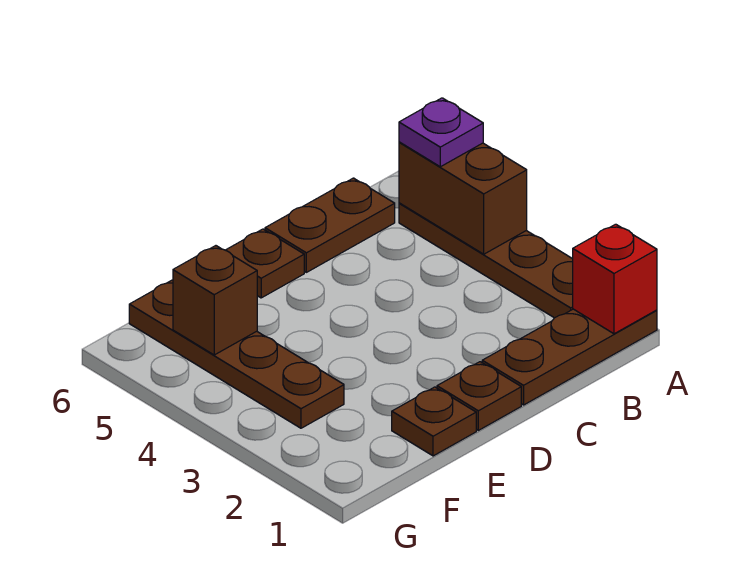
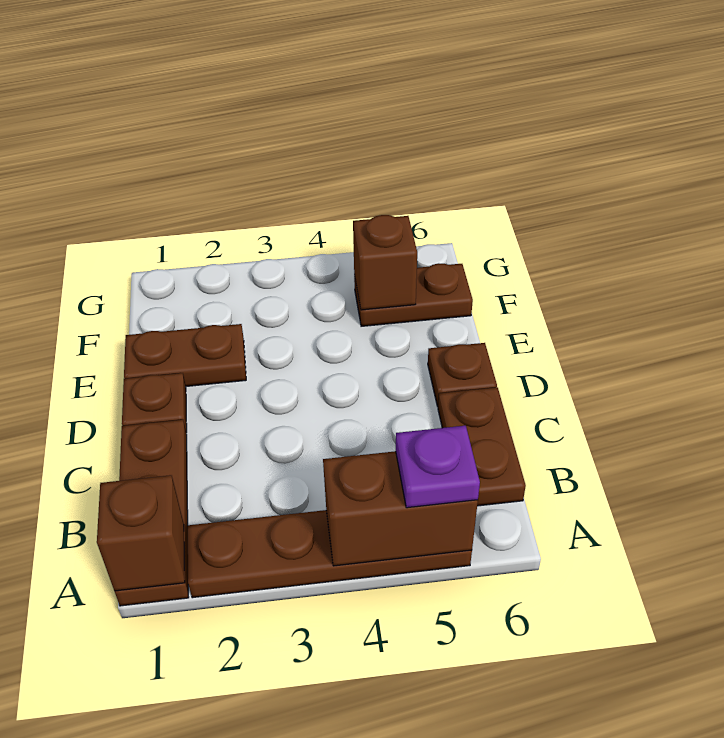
red 1x1 brick [573,224,657,334] -> brown 1x1 brick [97,475,185,591]
brown 1x1 plate [392,387,476,456] -> brown 1x2 plate [124,324,246,386]
brown 1x4 plate [129,280,344,428] -> brown 1x2 plate [354,263,473,326]

